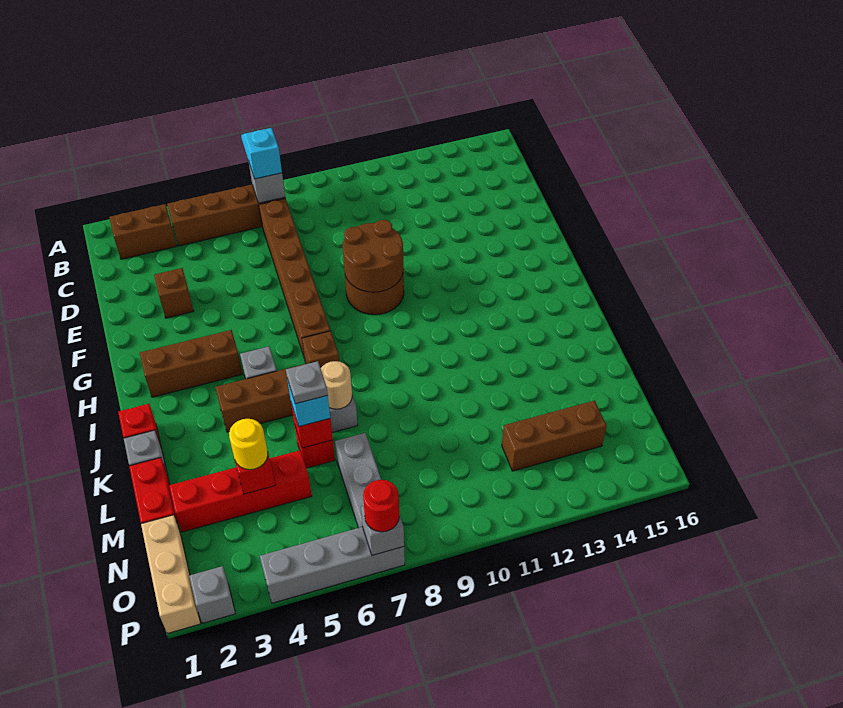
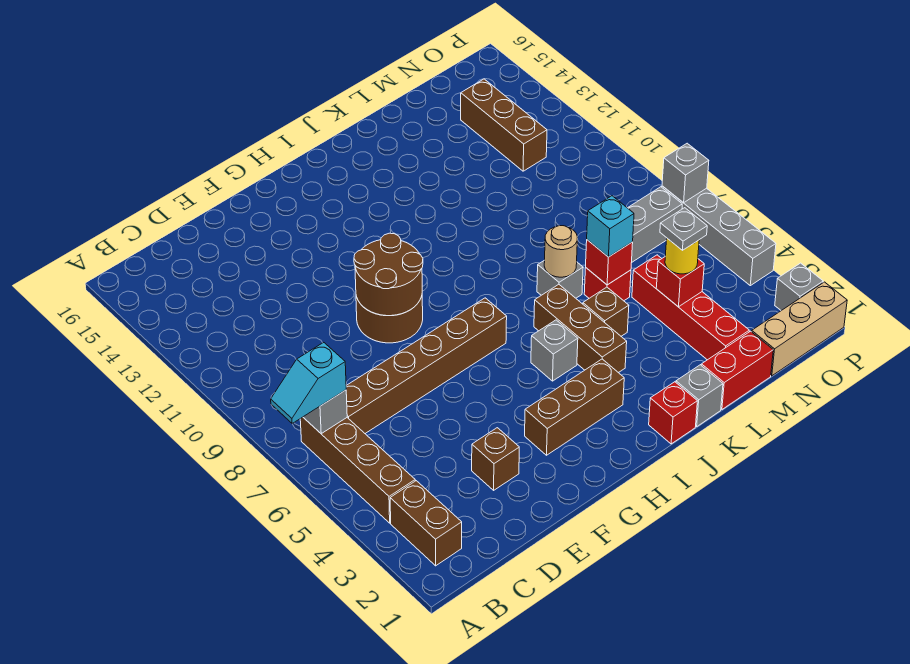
brown 1x3 brick [140,330,242,397] -> brown 1x3 brick turned to [525,359,624,455]
brown 1x1 brick [302,331,339,368] -> brown 1x1 brick moved to [583,287,629,336]
grey 1x1 plate [286,361,328,404] -> grey 1x1 plate moved to [660,208,707,250]
red 1x1 round brick [363,480,399,532] -> none

